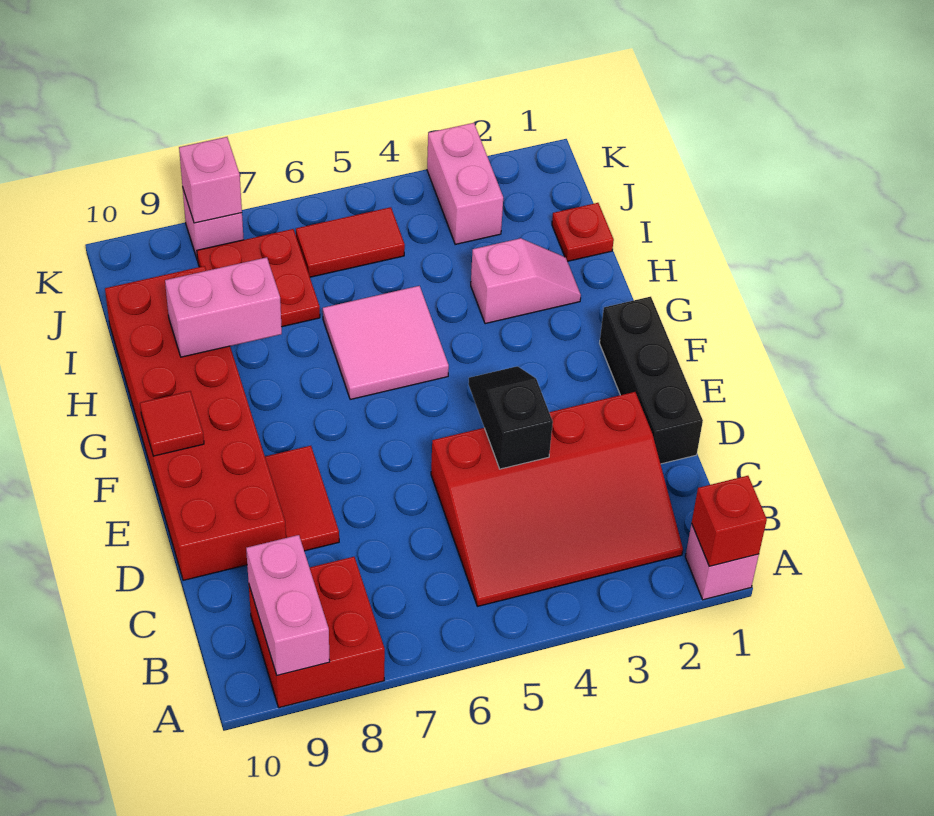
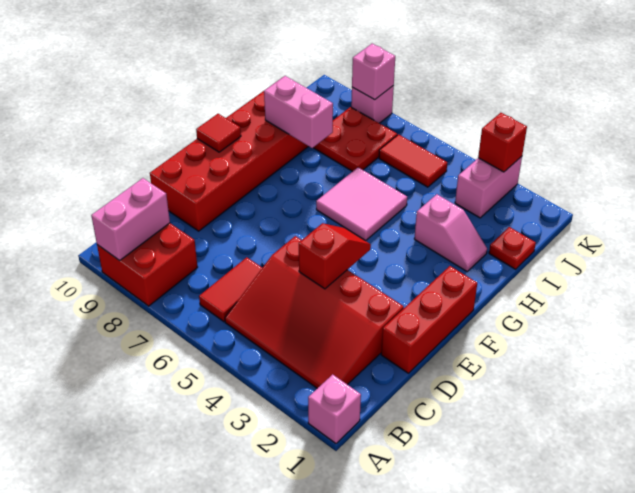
red 1x1 brick [692,476,767,566] -> red 1x1 brick moved to [478,113,527,172]
black 1x3 brick [600,297,703,464] -> red 1x3 brick [381,266,477,373]
black 1x2 slope [468,366,553,469] -> red 1x2 slope [299,223,371,289]
red 1x2 tile [265,446,339,551] -> red 1x2 tile moved to [199,257,262,322]

